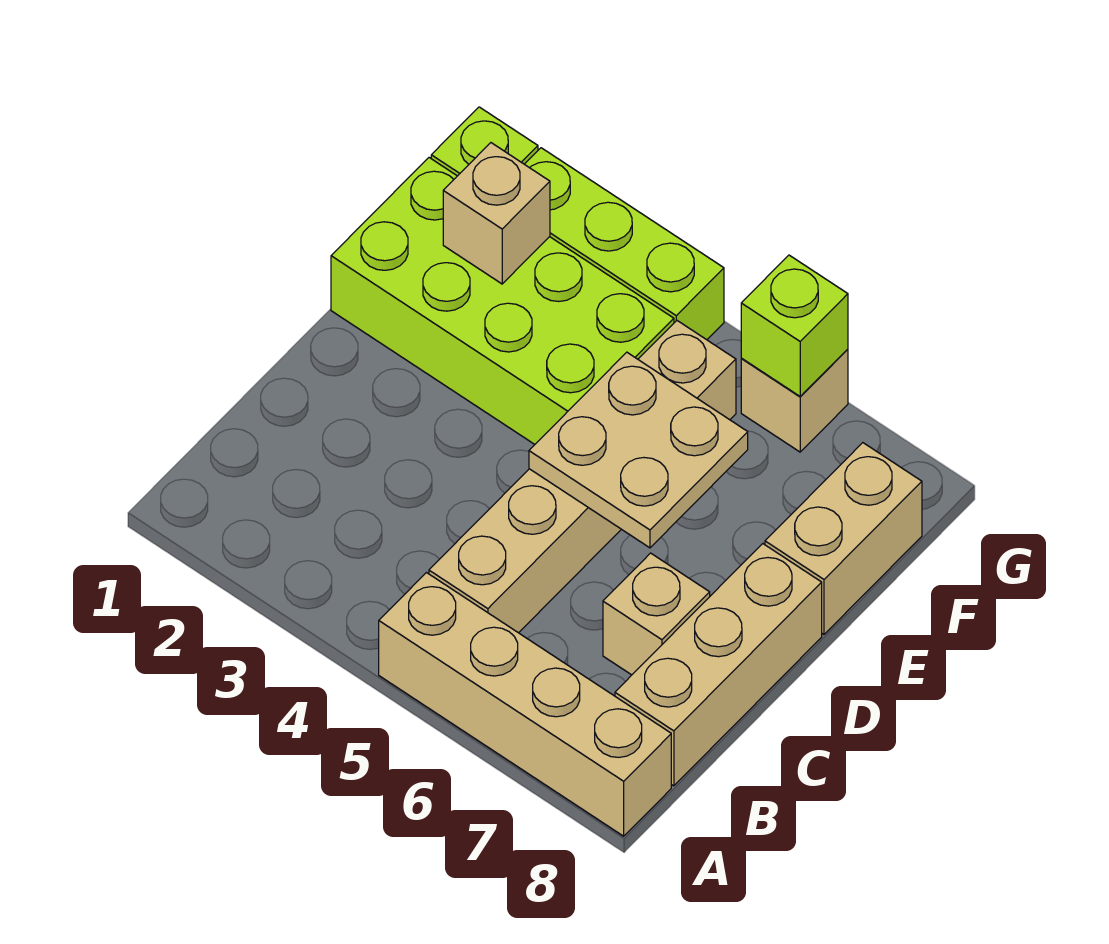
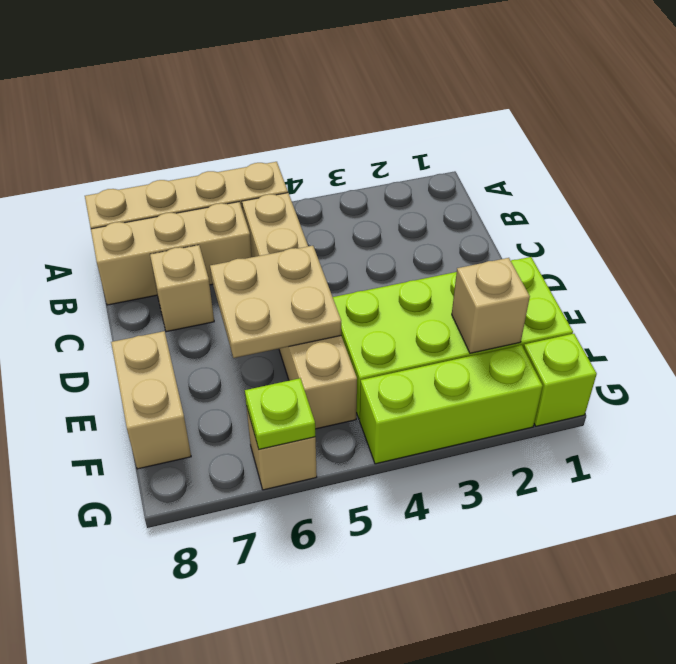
tan 1x3 brick [615,544,822,786] -> tan 1x3 brick turned to [91,202,252,305]
lime 1x1 brick [741,255,848,397] -> lime 1x1 plate [245,378,315,449]

